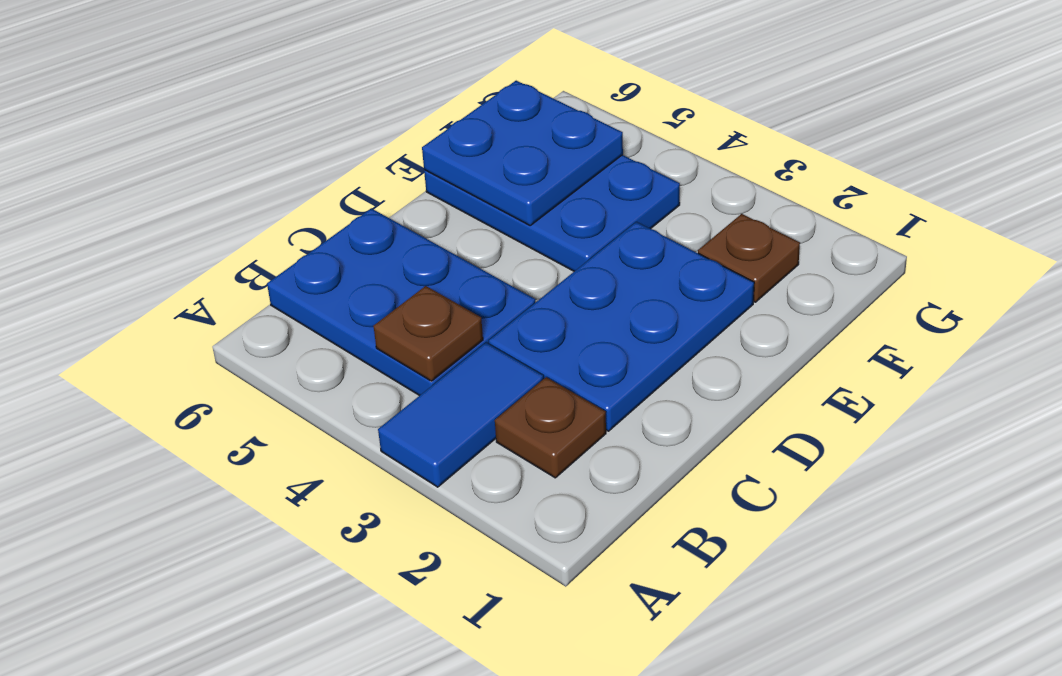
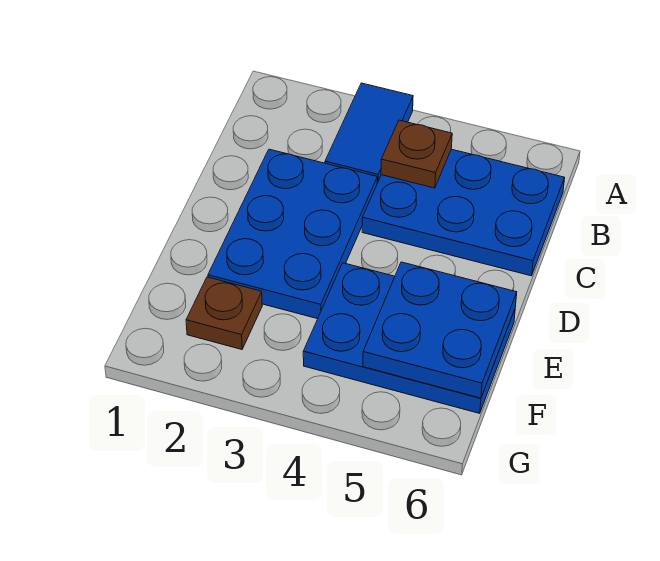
brown 1x1 plate [495,377,606,478] -> none

